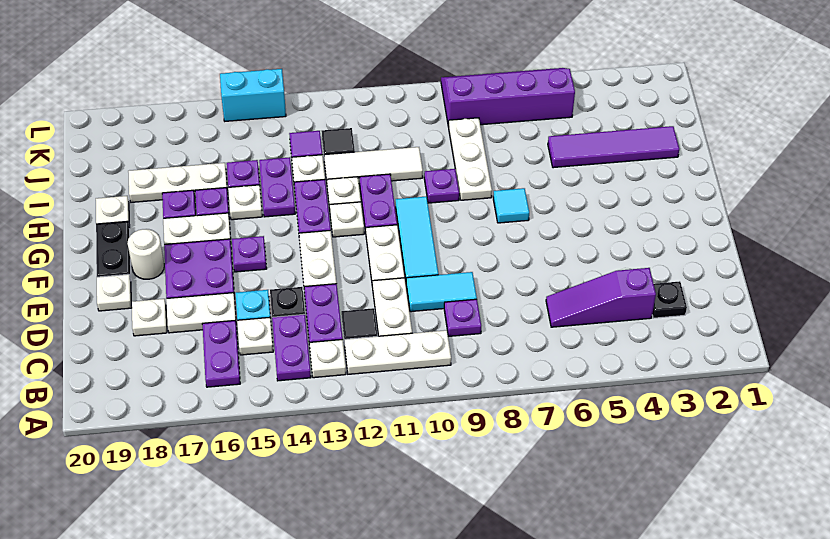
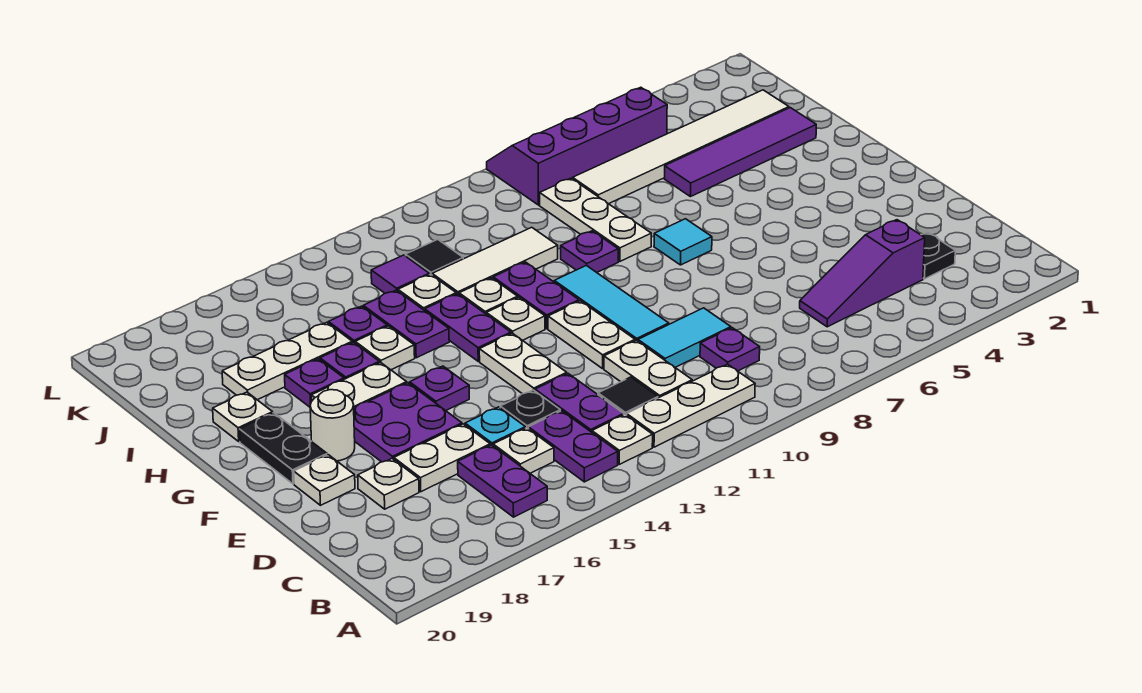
none -> white 1x6 tile [573,90,789,204]
cyan 1x2 brick [220,69,286,121] -> none

